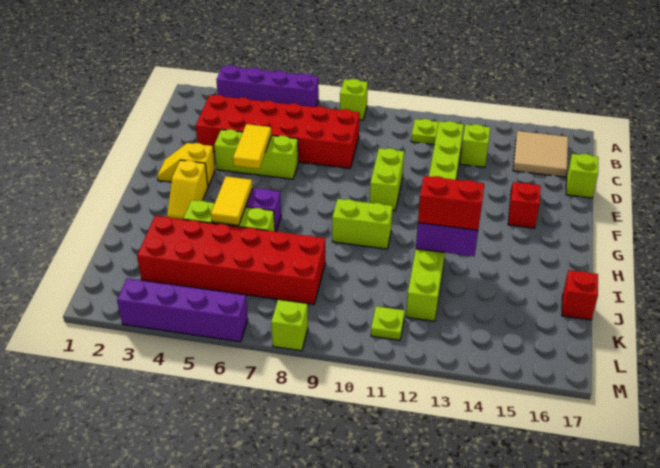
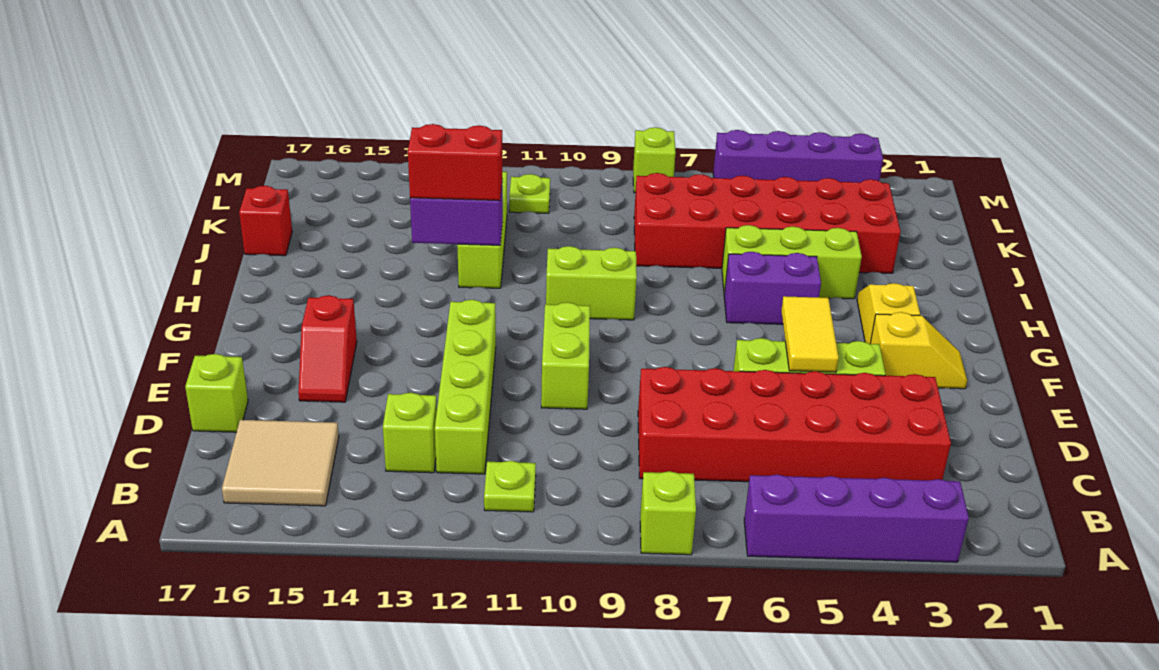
yellow 1x2 tile [211,176,252,225] -> none

